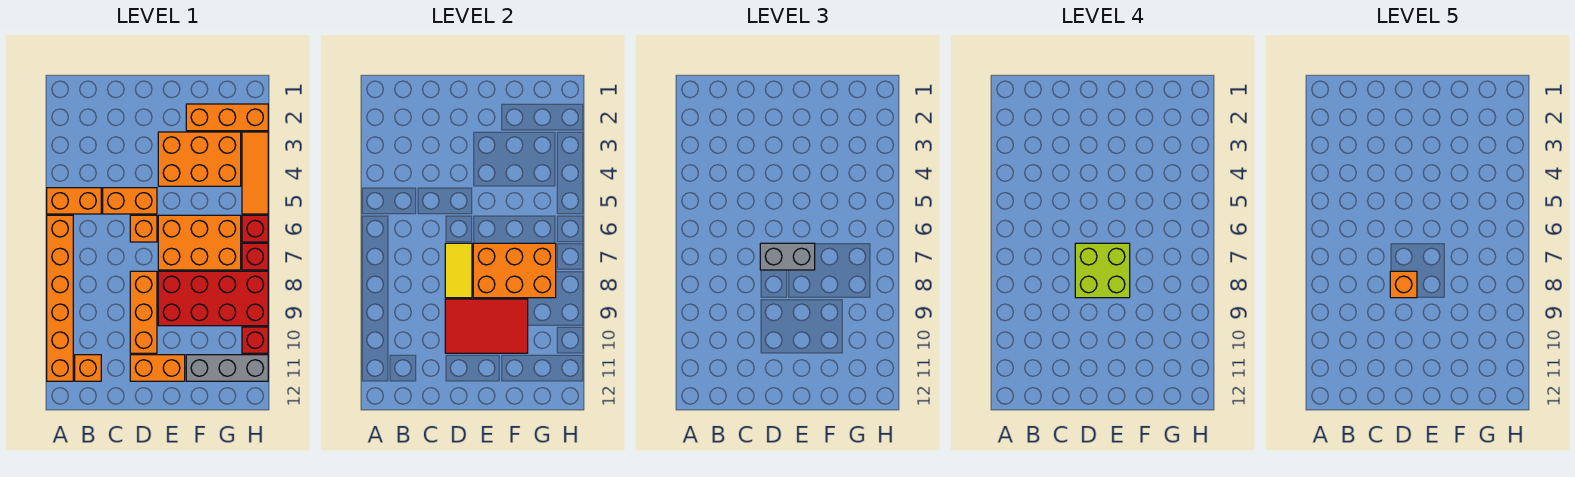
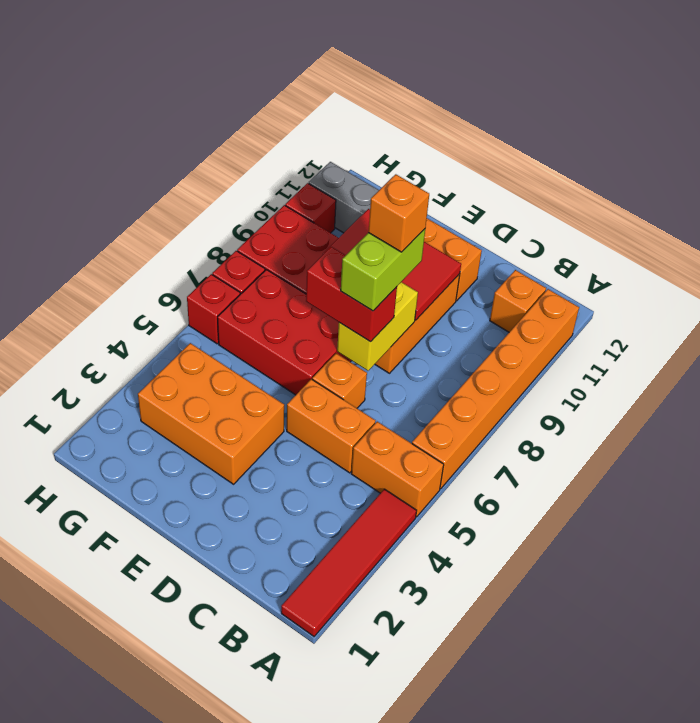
none -> red 1x4 tile [281,489,417,636]
yellow 1x2 tile [445,243,472,298] -> yellow 1x2 brick [337,282,418,371]
grey 1x2 brick [760,243,815,270] -> red 1x2 brick [306,247,397,342]
lime 2x2 brick [1075,243,1130,298] -> lime 1x2 brick [341,229,425,311]
orange 2x3 brick [158,215,241,270] -> red 2x3 brick [218,270,351,395]
orange 2x3 brick [473,243,556,298] -> none
orange 1x3 brick [186,104,268,131] -> none
orange 1x3 tile [242,132,268,214] -> none

